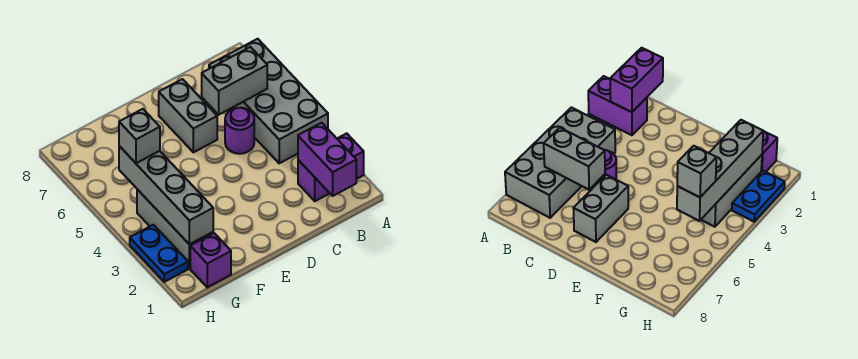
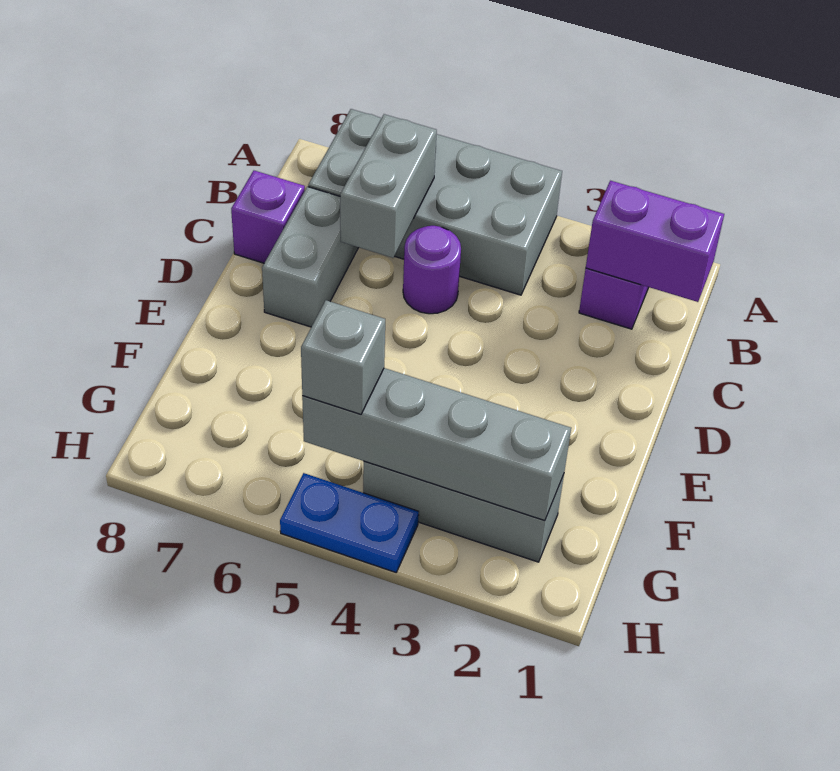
grey 1x2 brick [159,79,217,152] -> grey 1x2 brick turned to [262,187,359,327]
purple 1x1 brick [190,233,231,287] -> purple 1x1 brick moved to [231,171,305,263]
blue 1x2 plate [130,225,188,282] -> blue 1x2 plate moved to [280,473,419,572]

